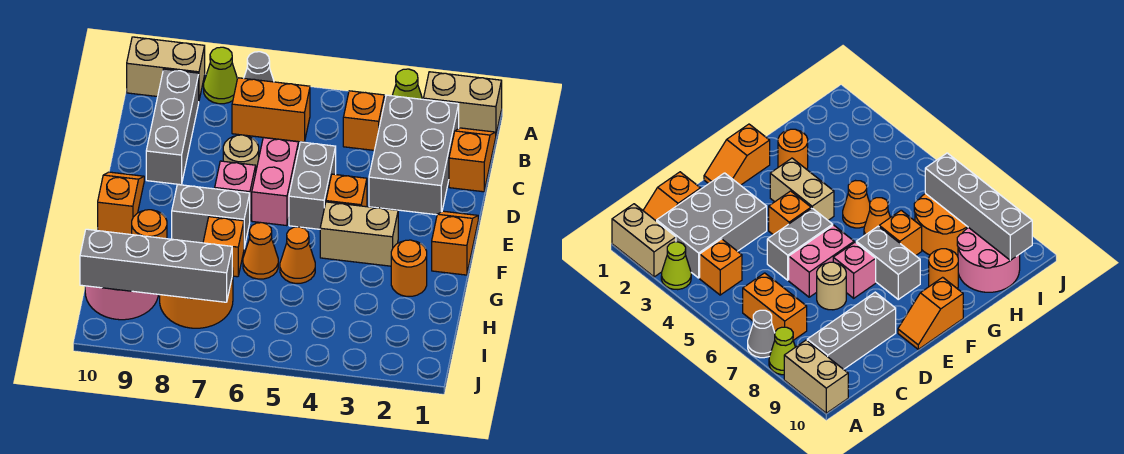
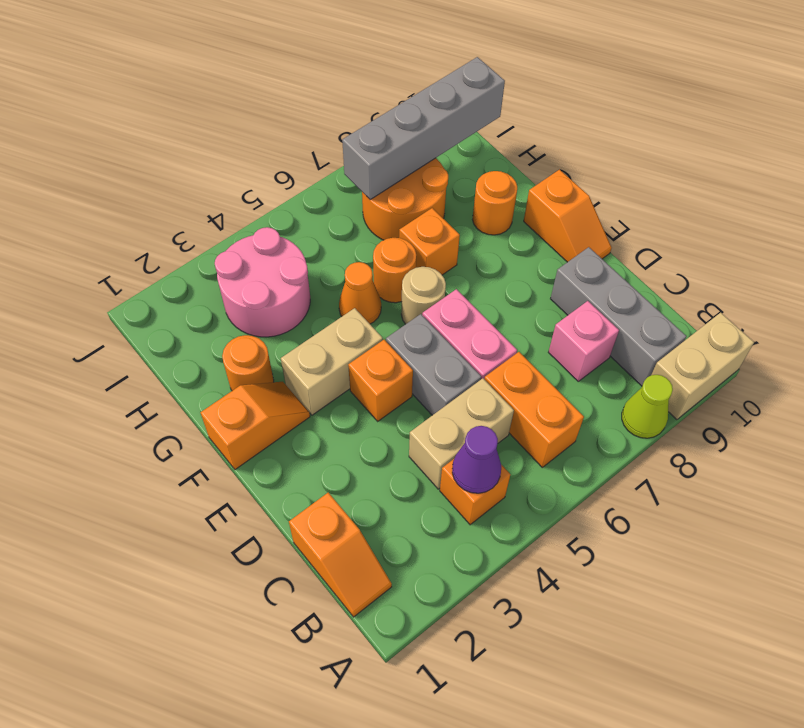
tan 1x2 brick [424,72,502,134] -> tan 1x2 brick moved to [409,378,514,489]
lime 1x1 cone [392,69,422,99] -> none
grey 1x1 cone [244,52,274,82] -> none
grey 2x3 brick [369,95,459,215] -> none
none -> purple 1x1 cone [452,426,501,493]
orange 1x2 brick [232,78,310,142] -> orange 1x2 brick turned to [484,352,584,467]
tan 1x1 round brick [223,135,259,169] -> tan 1x1 round brick moved to [401,267,446,324]
orange 1x2 slope [432,211,478,275] -> orange 1x2 slope turned to [200,382,310,470]
pink 1x1 brick [215,161,256,219] -> pink 1x1 brick moved to [548,301,619,381]
grey 1x2 brick [172,185,250,247] -> none
orange 1x1 cone [243,223,278,279] -> orange 1x1 round brick [373,238,416,303]
pink 2x2 round brick [85,286,158,320] -> pink 2x2 round brick moved to [215,227,310,337]

